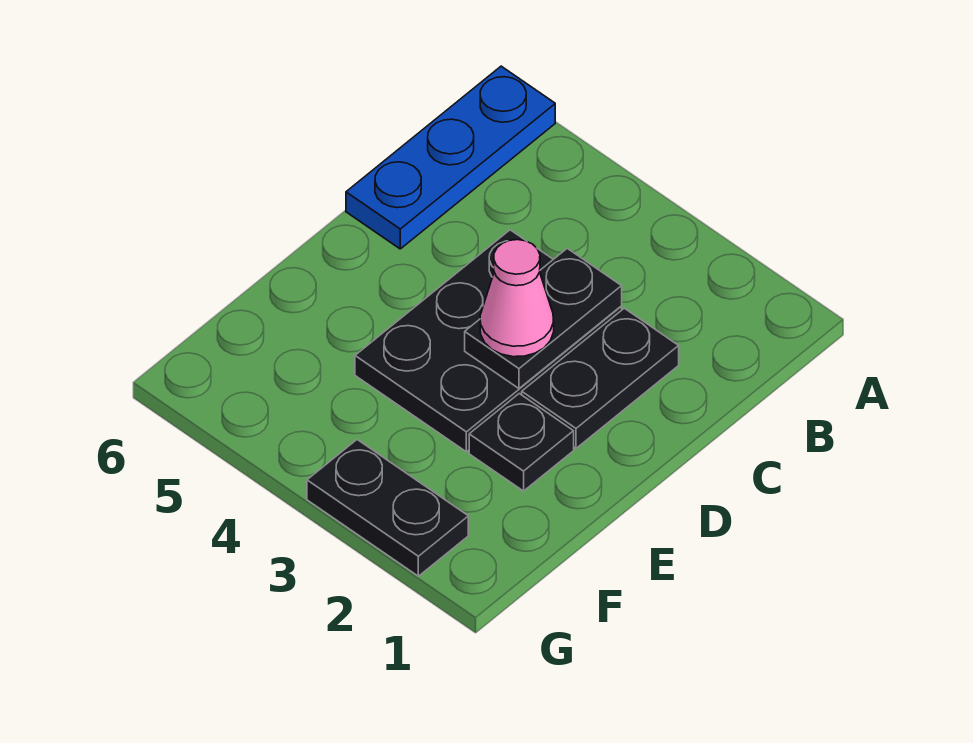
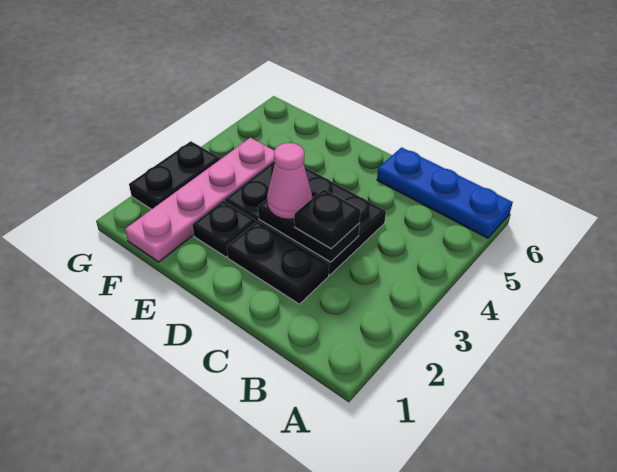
none -> black 1x1 plate [294,189,361,249]
none -> pink 1x4 plate [125,138,274,262]

